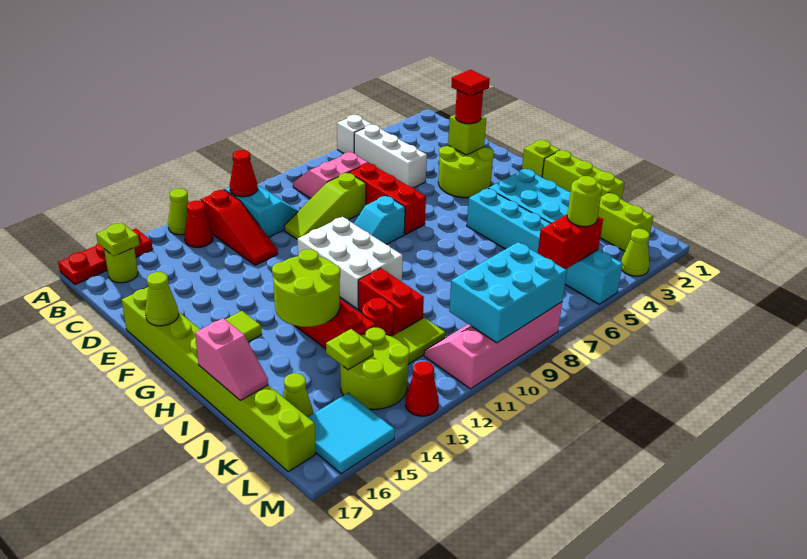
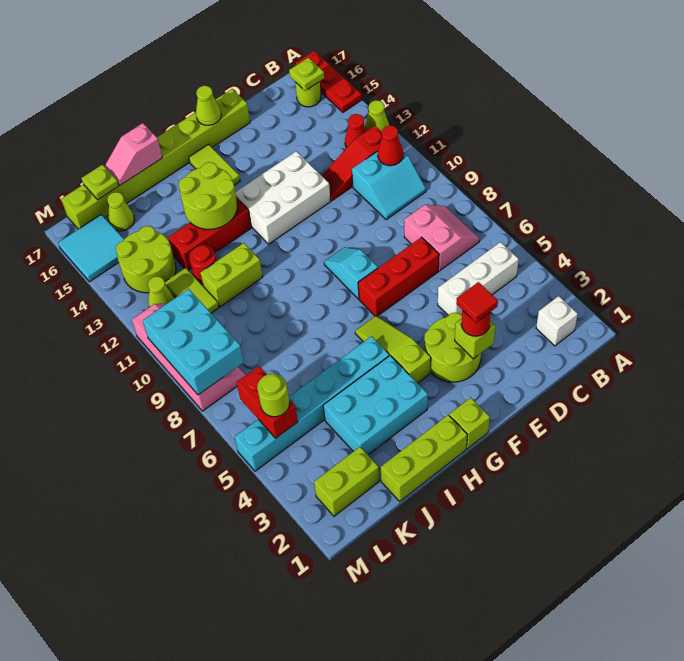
white 1x1 brick [337,115,371,153] -> white 1x1 brick moved to [536,296,578,346]
lime 1x3 slope [284,173,366,239] -> lime 1x3 slope moved to [355,316,431,383]
white 2x3 brick [297,217,403,309] -> white 2x3 brick moved to [235,151,331,244]
red 1x2 brick [358,268,424,335] -> lime 1x2 brick [200,243,263,307]
lime 1x1 plate [326,329,373,370] -> lime 1x1 plate moved to [82,165,119,200]
lime 1x1 cone [621,229,650,276] -> lime 1x1 cone moved to [148,276,174,307]
red 1x1 cone [405,361,439,416] -> none

